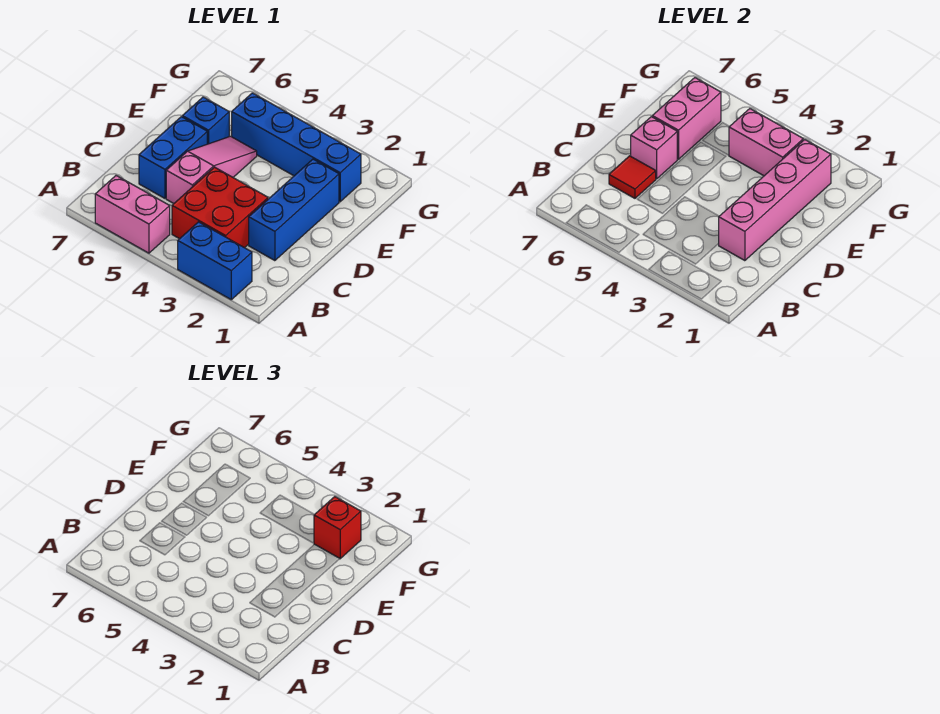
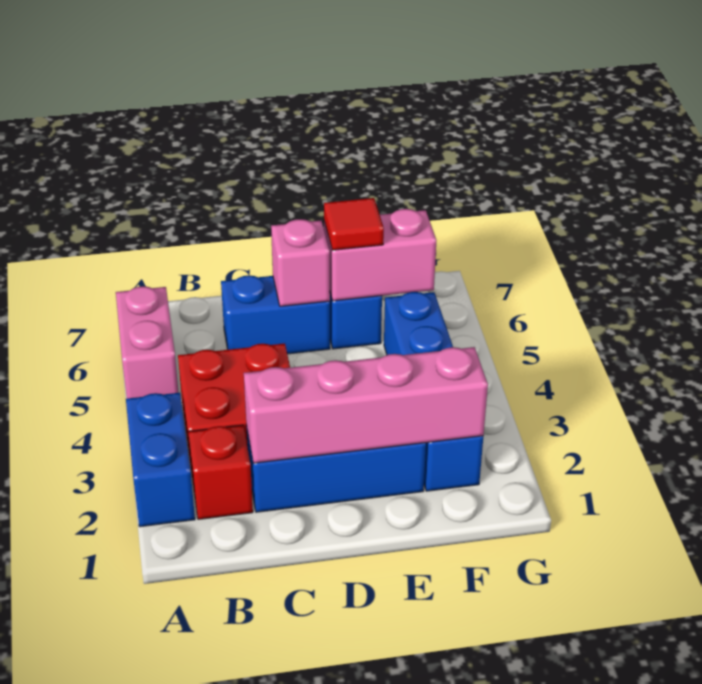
pink 1x3 slope [166,136,257,204] -> none
red 1x1 tile [609,156,656,198] -> red 1x1 tile moved to [324,198,384,250]
red 1x1 brick [314,497,361,559] -> red 1x1 brick moved to [188,425,253,519]
pink 1x2 brick [729,109,803,176] -> none

